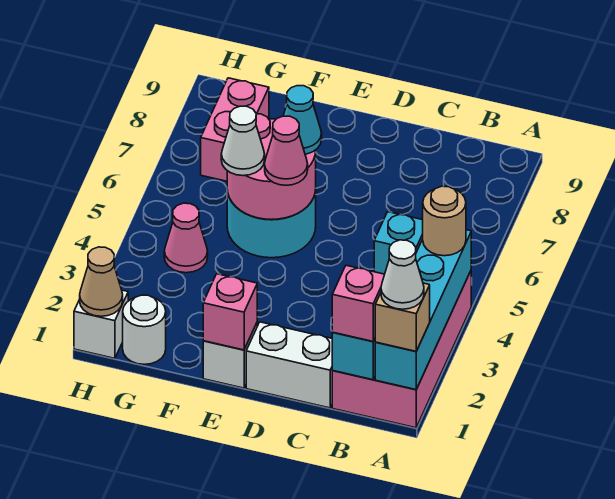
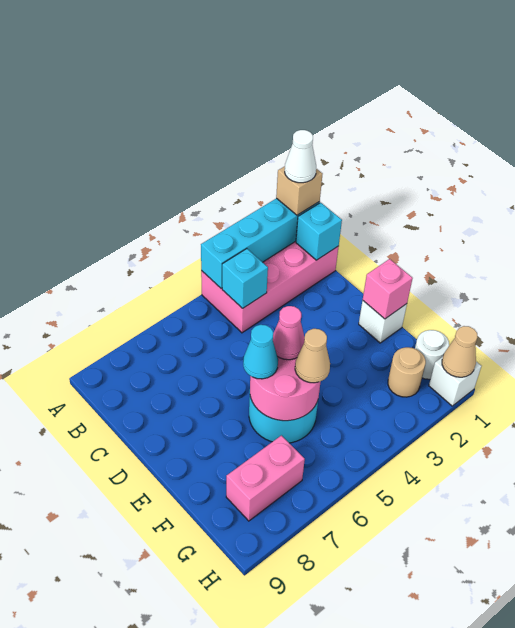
tan 1x1 round brick [423,186,466,256] -> tan 1x1 round brick moved to [388,347,426,397]
pink 1x1 brick [332,265,385,342] -> none
white 1x2 brick [246,322,332,408] -> none
white 1x1 cone [221,106,265,176] -> tan 1x1 cone [295,329,330,383]
pink 1x1 cone [164,203,208,273] -> none

